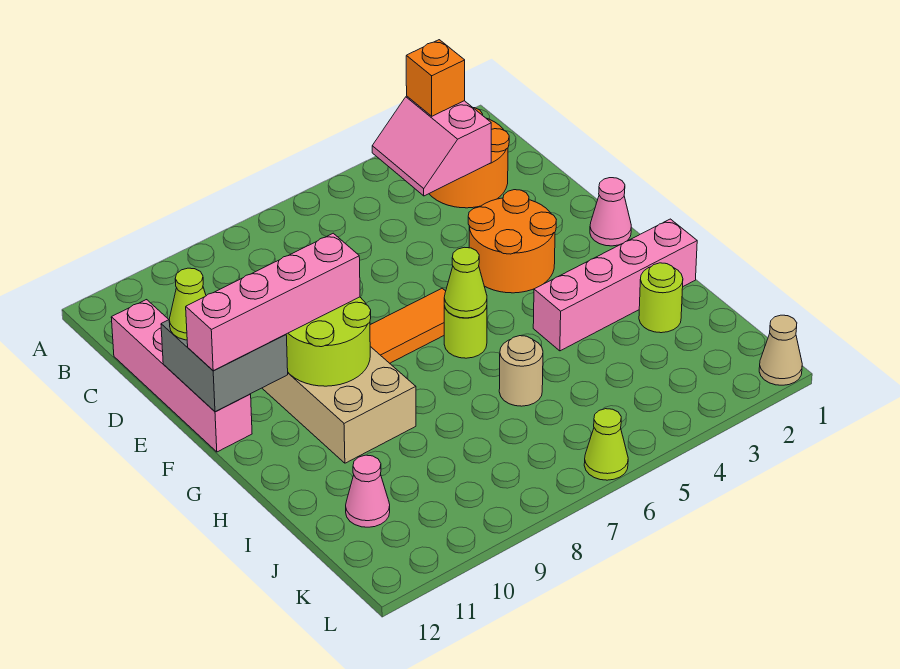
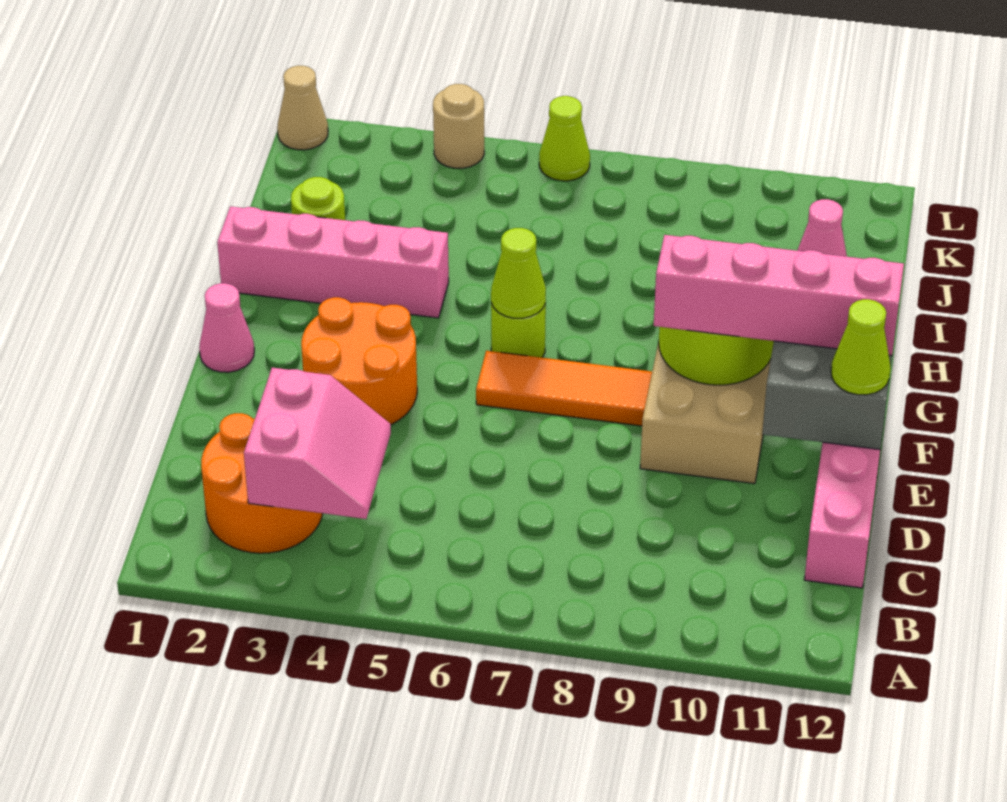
orange 1x1 brick [406,40,465,116] -> none
tan 1x1 round brick [499,336,543,406] -> tan 1x1 round brick moved to [433,84,484,168]

